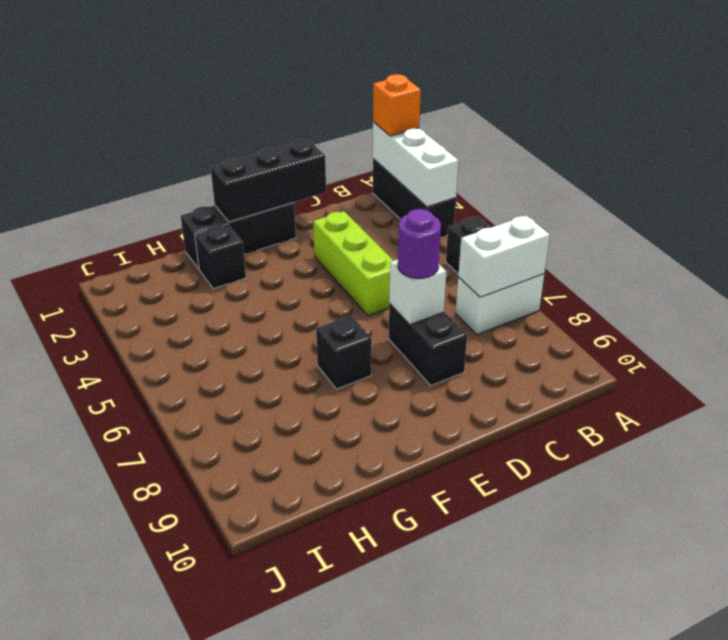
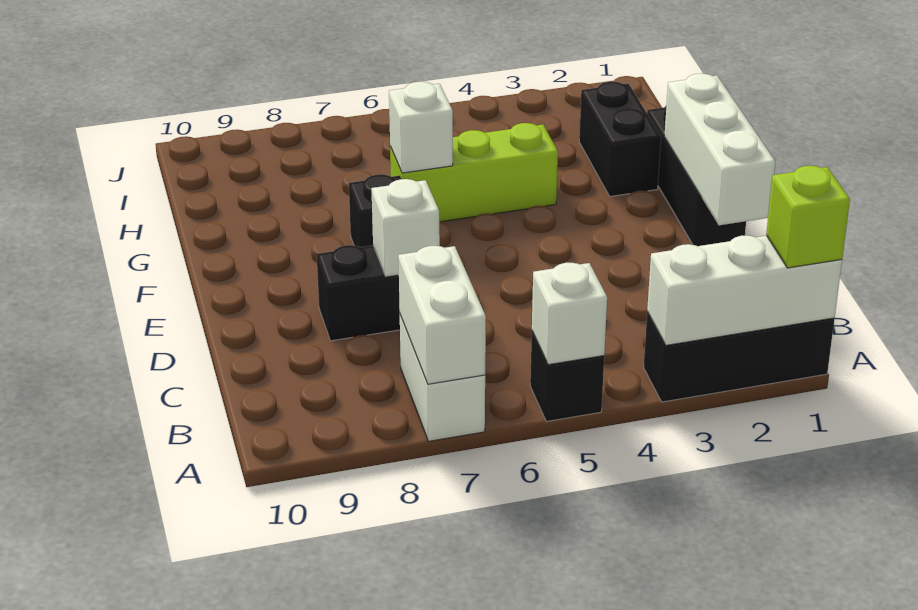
orange 1x1 brick [373,74,421,136] -> lime 1x1 brick [766,166,850,268]
none -> white 1x1 brick [532,263,607,365]
black 1x3 brick [211,140,326,222] -> white 1x3 brick [664,73,775,225]
lime 1x3 brick [313,211,393,316] -> lime 1x3 brick moved to [390,123,558,222]
purple 1x1 round brick [398,209,441,278] -> none
black 1x1 brick [195,224,246,289] -> black 1x2 brick [579,82,661,196]
none -> white 1x1 brick [389,82,453,173]

